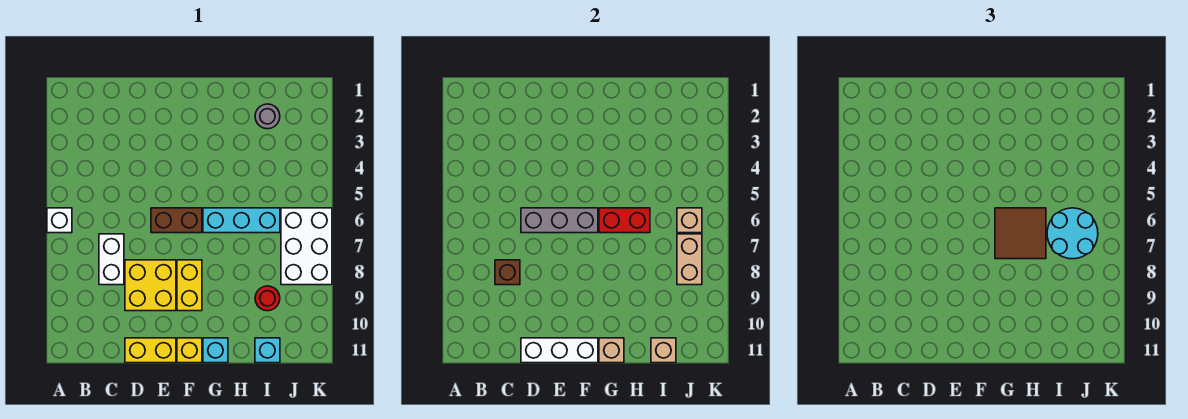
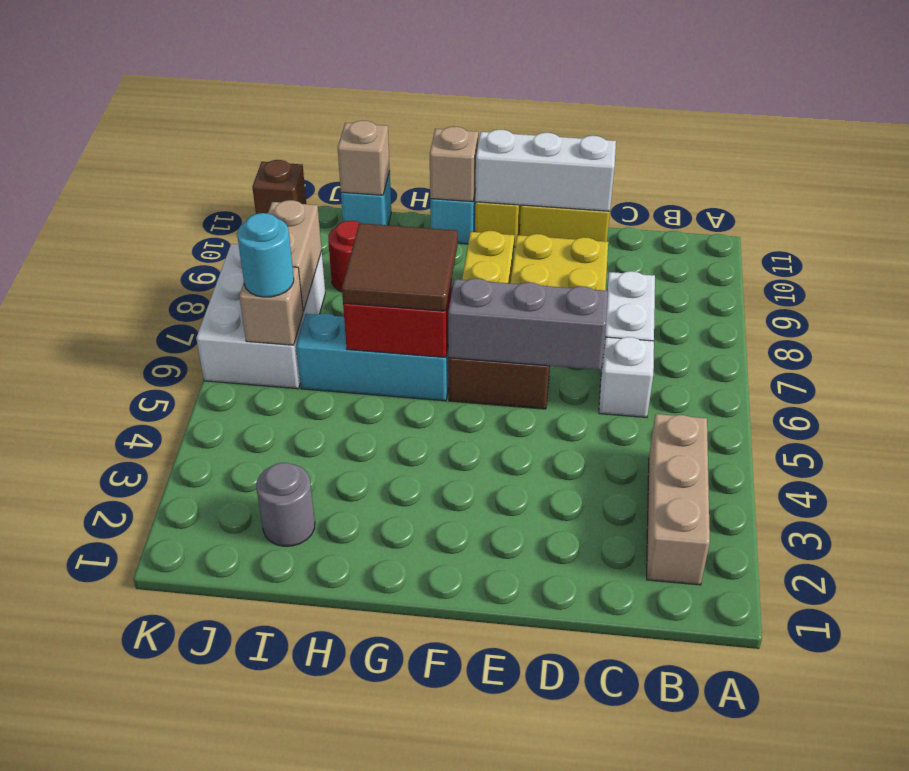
white 1x1 brick [47,208,72,233] -> white 1x1 brick moved to [599,337,654,417]
none -> tan 1x3 brick [647,414,710,585]
brown 1x1 brick [495,260,520,285] -> brown 1x1 brick moved to [252,160,306,214]
cyan 2x2 round brick [1047,208,1098,259] -> cyan 1x1 round brick [237,213,294,297]

